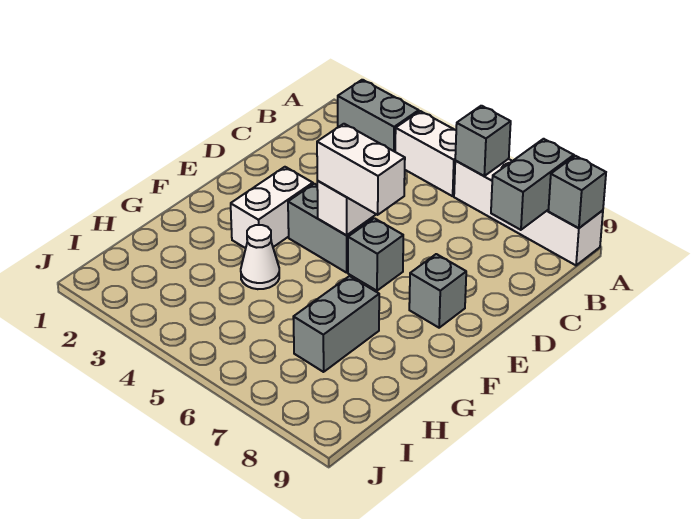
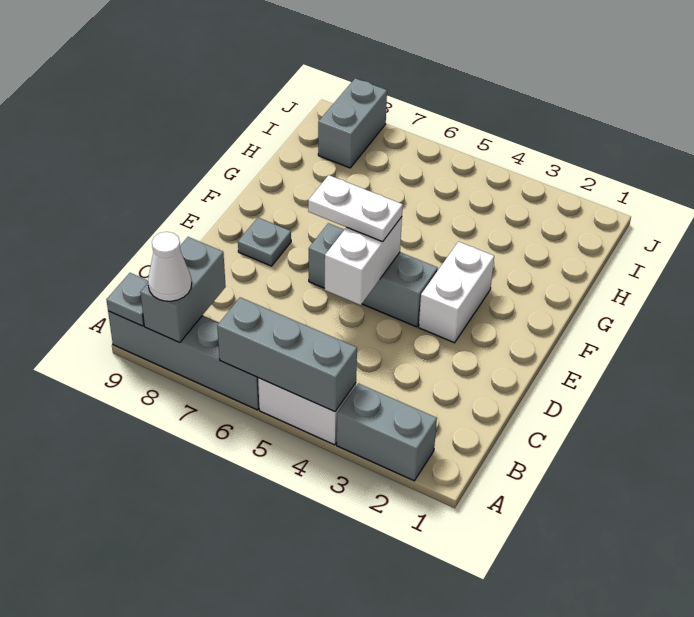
white 1x4 brick [454,159,603,265] -> grey 1x4 brick [108,311,259,410]
grey 1x1 brick [455,106,511,176] -> grey 1x3 brick [217,297,357,412]
grey 1x1 brick [548,156,606,228] -> grey 1x1 plate [107,273,148,326]
white 1x2 brick [317,124,405,215] -> white 1x2 plate [308,175,403,242]
grey 1x1 brick [409,254,466,328] -> grey 1x1 plate [238,218,291,266]
white 1x1 cone [241,225,279,289] -> white 1x1 cone moved to [148,232,192,301]
grey 1x2 brick [293,276,379,372] -> grey 1x2 brick moved to [318,78,387,168]

